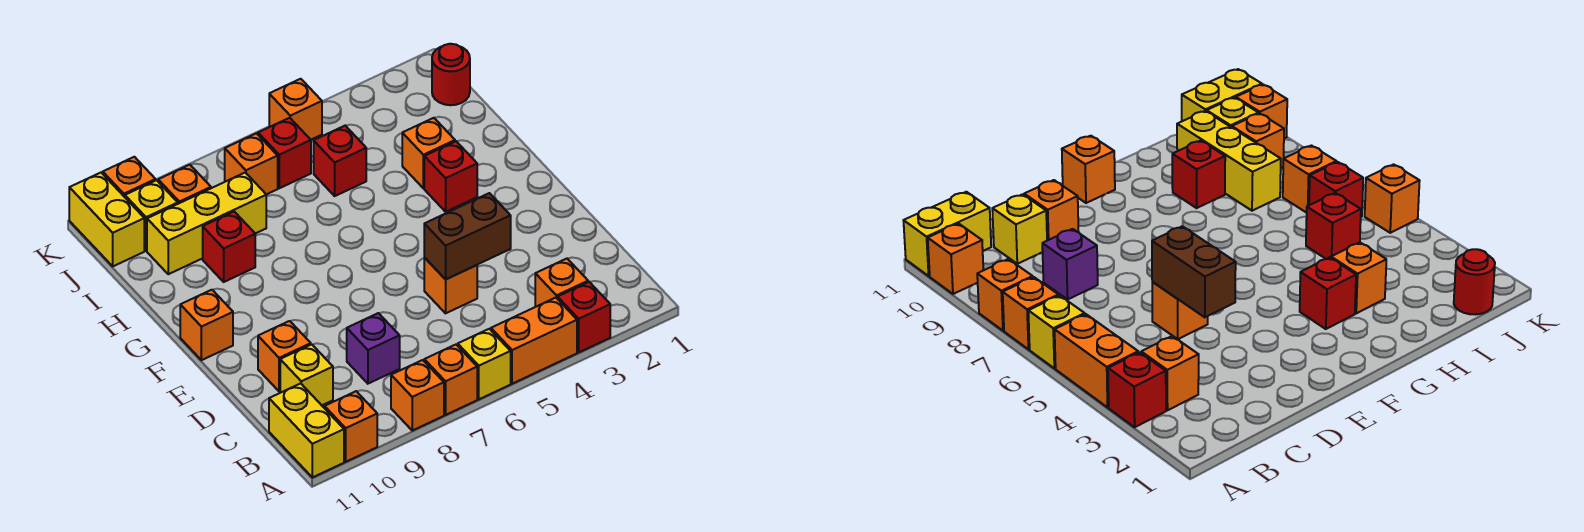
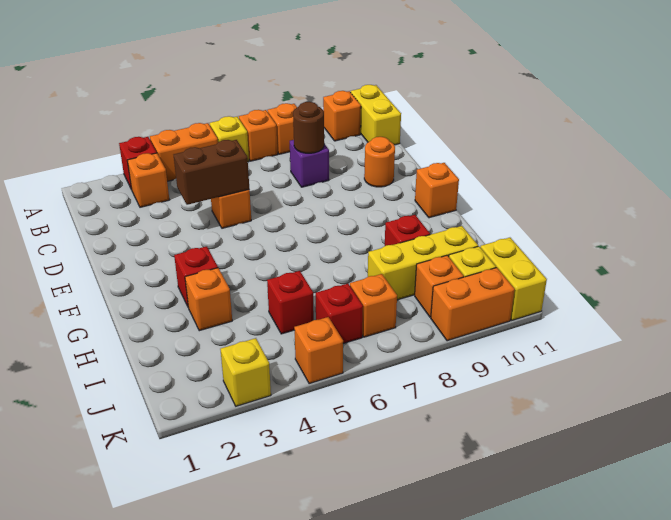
none -> brown 1x1 round brick [293,102,324,153]
yellow 1x1 brick [280,344,333,405] -> yellow 1x1 brick moved to [220,338,271,406]
orange 1x1 brick [258,321,311,392] -> orange 1x1 round brick [364,137,395,187]
red 1x1 round brick [432,44,470,105] -> none
orange 1x1 brick [103,157,156,197] -> orange 1x2 brick [431,268,515,341]

